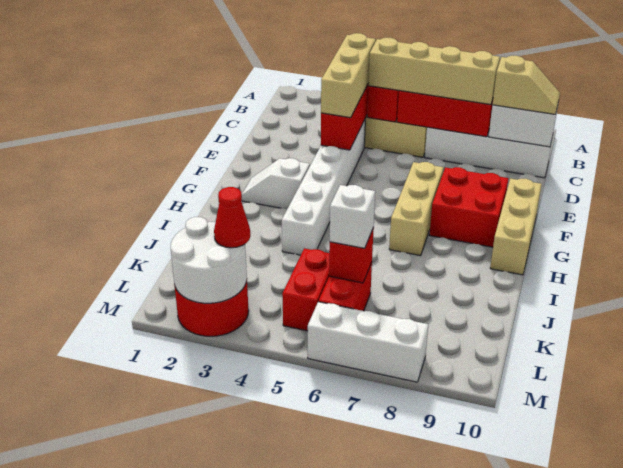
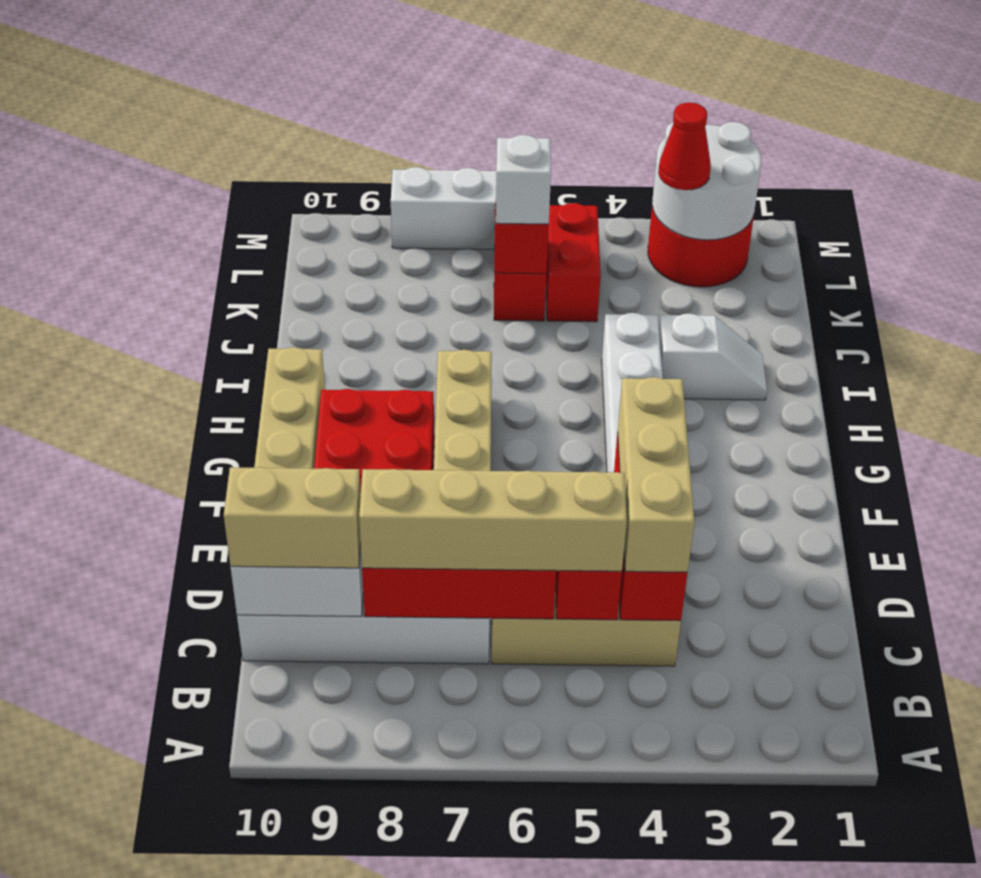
tan 1x2 slope [493,56,560,114] -> tan 1x2 brick [224,467,361,568]
white 1x2 slope [242,158,310,209] -> white 1x2 slope moved to [659,313,767,400]

